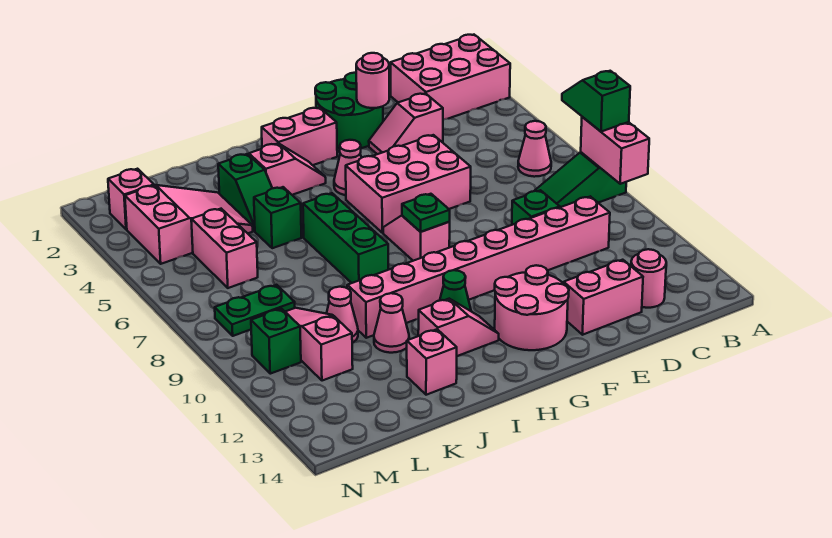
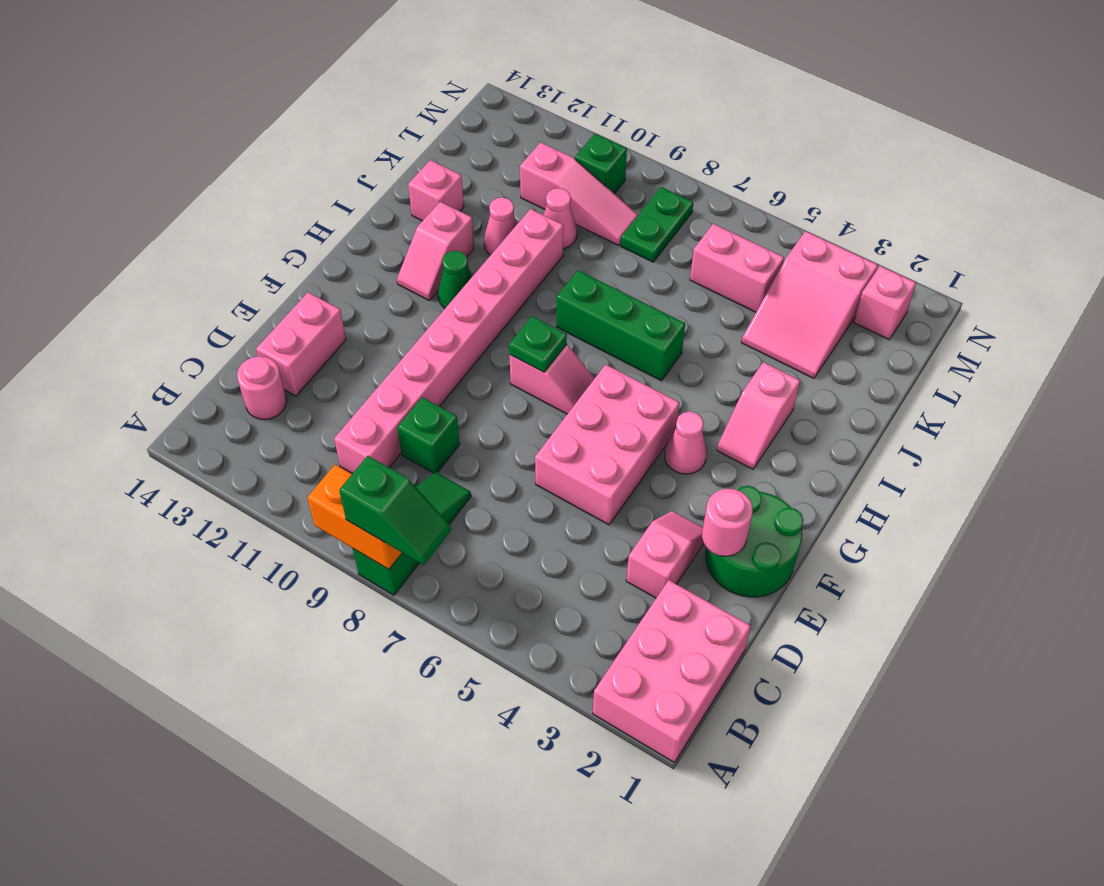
pink 1x2 brick [581,117,649,184] -> orange 1x2 brick [307,465,402,569]
pink 1x1 cone [518,121,551,177] -> none
pink 2x2 round brick [495,265,569,350] -> none
pink 1x2 brick [262,107,337,165] -> none
green 1x2 slope [218,154,272,231] -> none
green 1x1 brick [254,187,301,248] -> none

